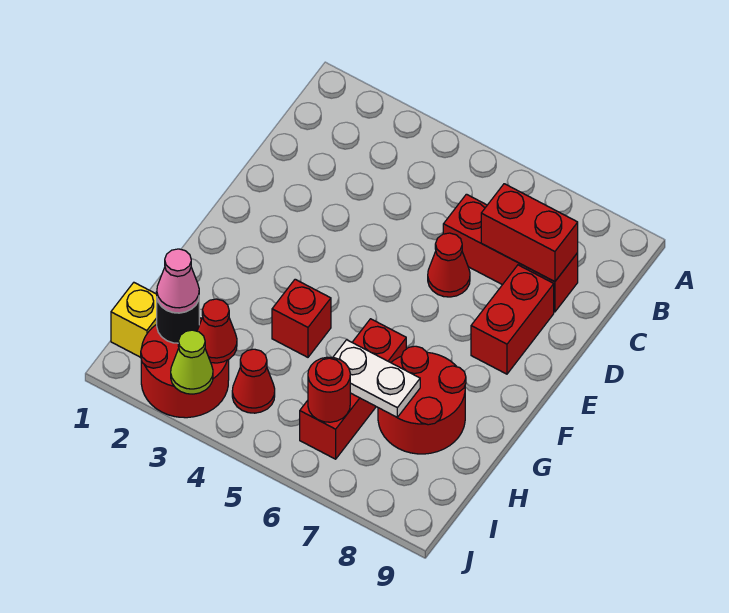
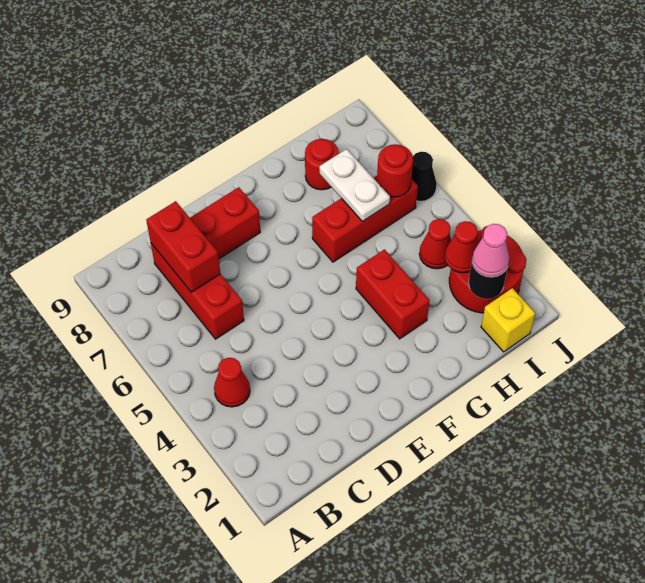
red 1x1 cone [428,233,470,297] -> red 1x1 cone moved to [214,358,250,407]
red 1x1 brick [272,279,331,357] -> red 1x2 brick [356,249,430,339]
red 2x2 round brick [378,346,466,454] -> red 1x1 round brick [305,139,339,190]
lime 1x1 cone [171,330,213,394] -> none
none -> black 1x1 cone [411,152,437,202]

